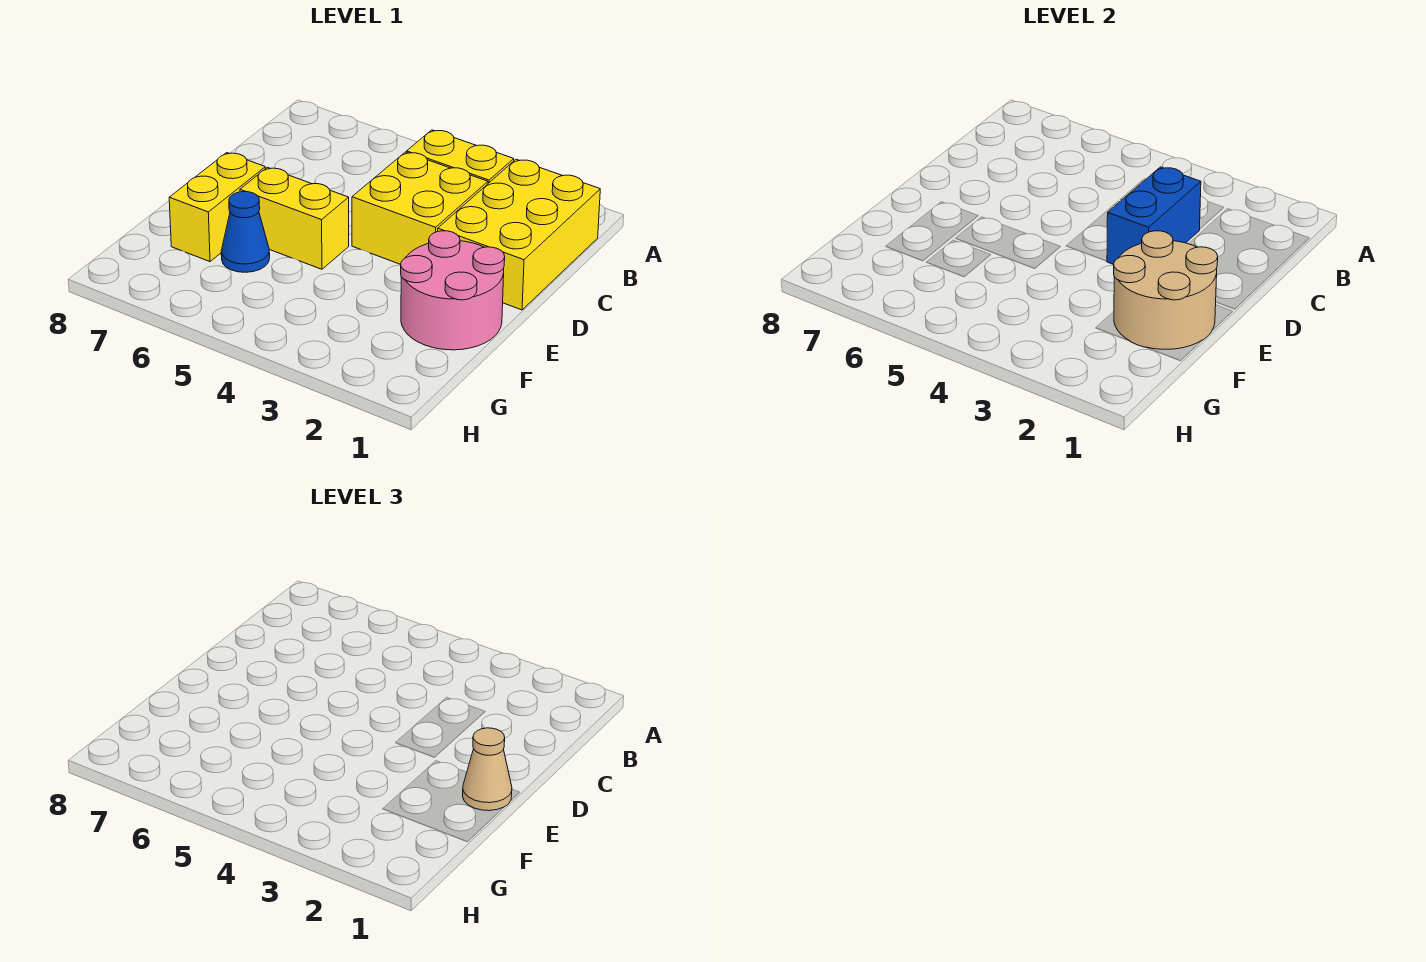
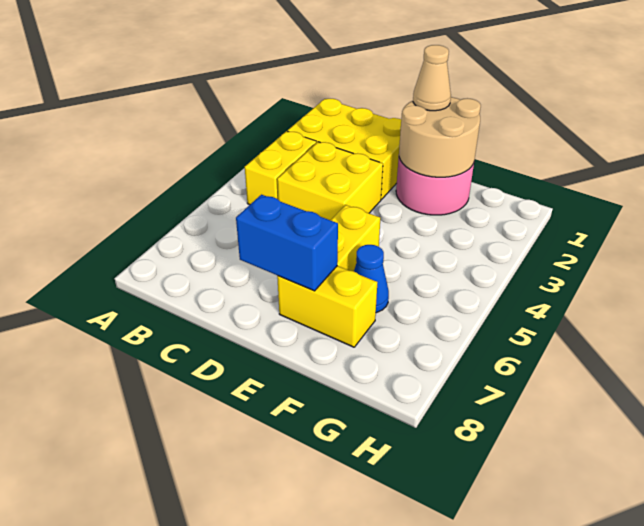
blue 1x2 brick [1107,167,1201,264] -> blue 1x2 brick moved to [236,195,338,291]

